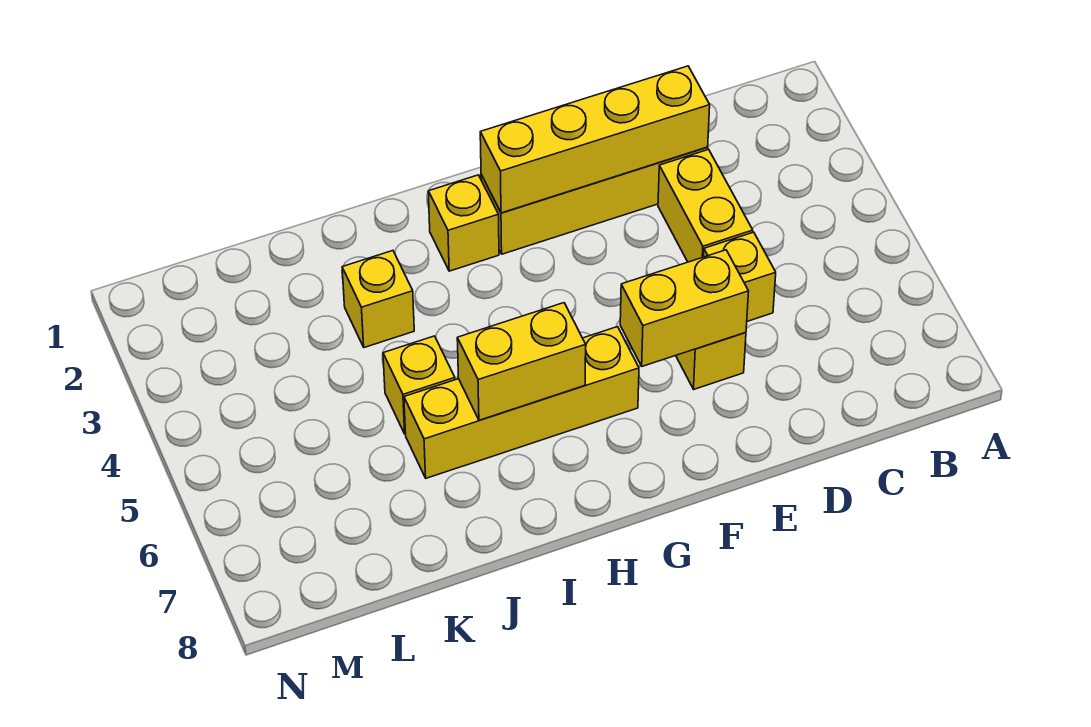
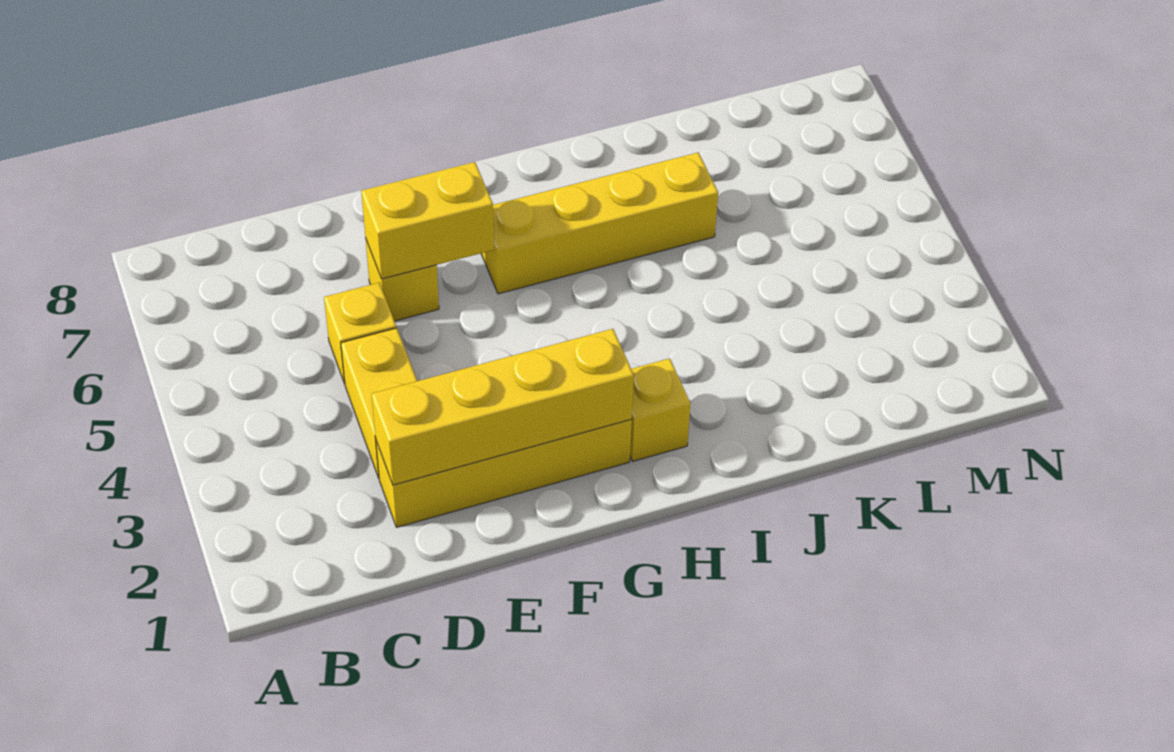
yellow 1x2 brick [457,303,586,420] -> none
yellow 1x1 brick [342,251,414,348] -> none
yellow 1x1 brick [383,336,455,434] -> none

